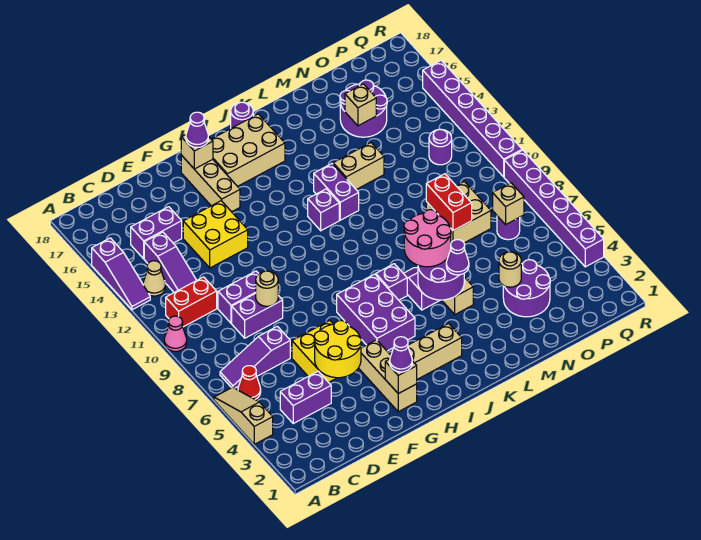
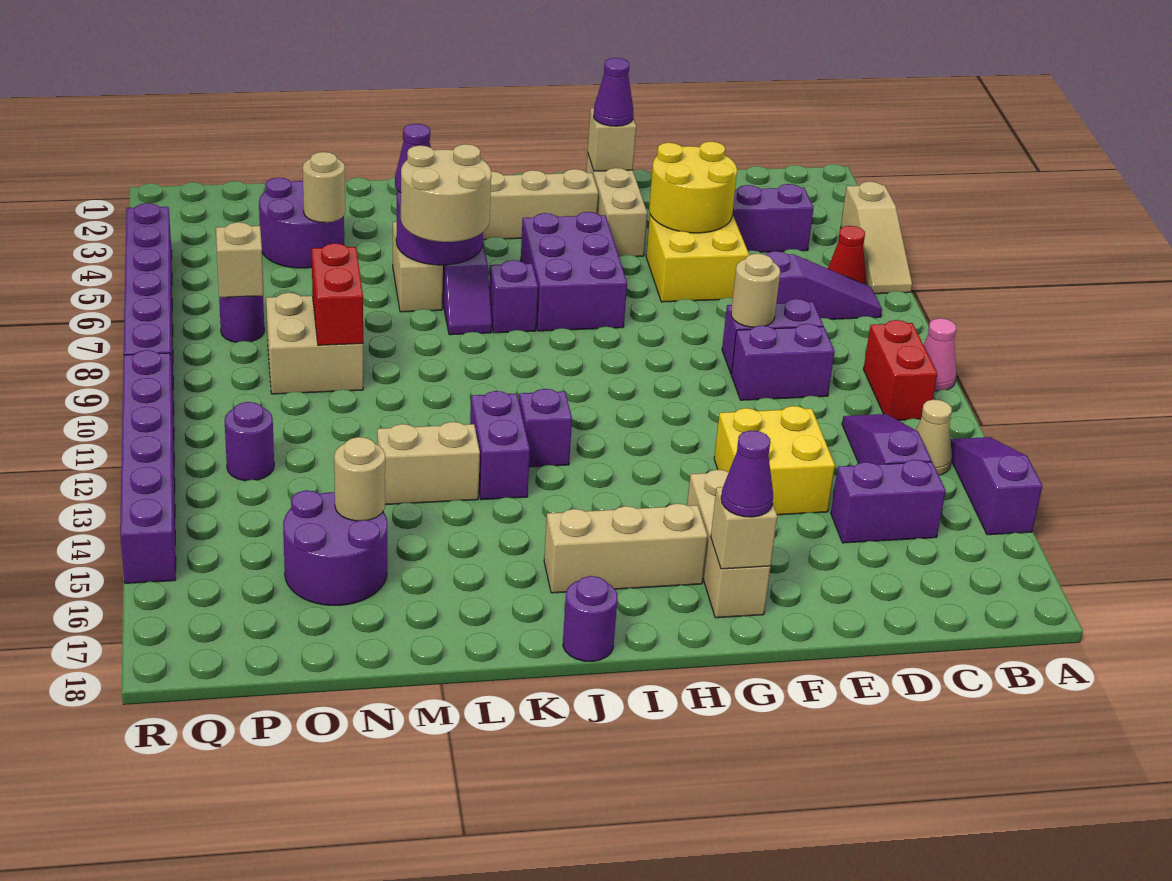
red 1x2 brick [166,277,217,327] -> red 1x2 brick turned to [863,320,937,420]
tan 2x3 brick [211,114,285,186] -> tan 1x3 brick [544,504,708,593]
pink 2x2 round brick [404,210,451,267] -> tan 2x2 round brick [401,144,491,242]
tan 1x1 brick [345,84,376,126] -> tan 1x1 round brick [334,437,385,521]

